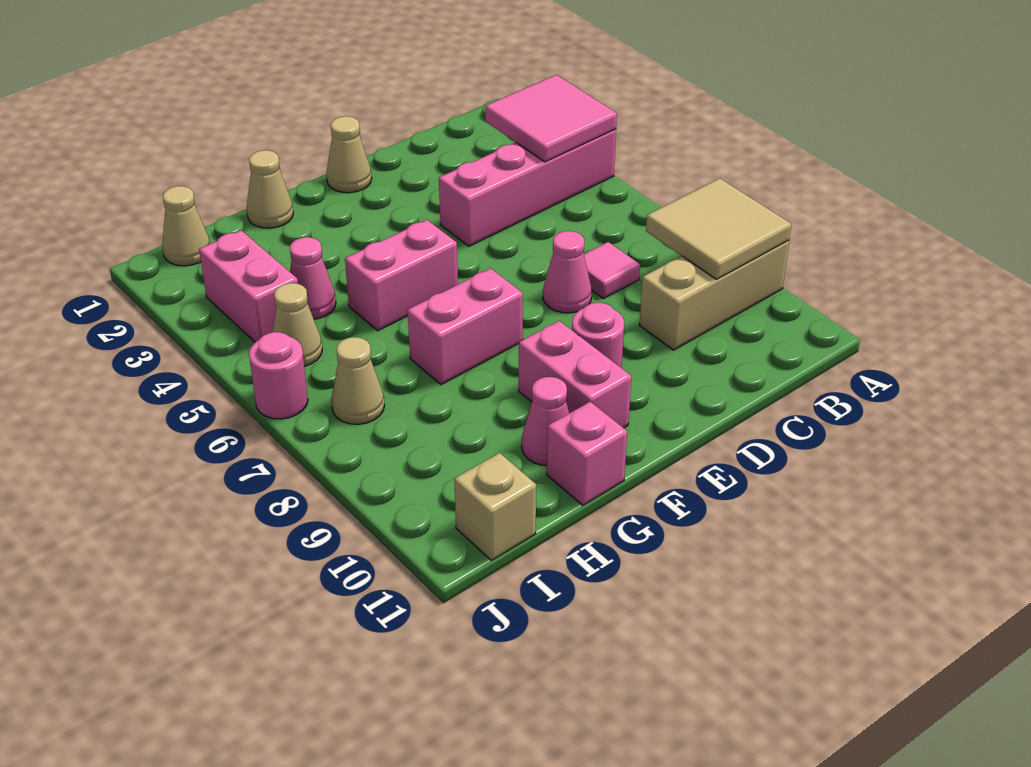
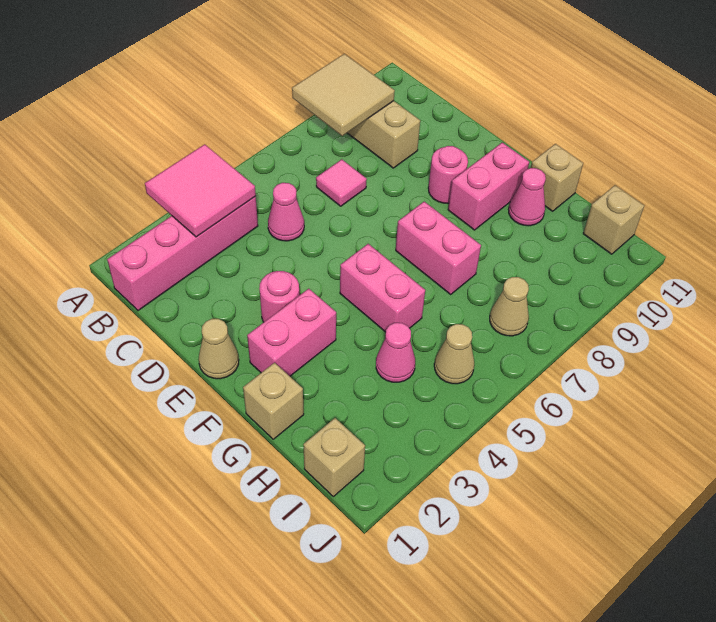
pink 1x4 brick [439,129,616,246] -> pink 1x4 brick turned to [107,196,258,311]
pink 1x1 cone [543,231,592,313] -> pink 1x1 cone moved to [268,183,304,241]
tan 1x1 cone [247,150,293,228] -> tan 1x1 brick [243,362,304,439]
pink 1x1 brick [547,402,627,505] -> tan 1x1 brick [531,144,583,211]
tan 1x1 cone [162,186,210,266] -> tan 1x1 brick [303,418,365,496]
pink 1x2 brick [199,230,298,342] -> pink 1x2 brick moved to [247,289,336,376]
pink 1x1 round brick [249,332,308,419] -> pink 1x1 round brick moved to [259,271,299,322]

